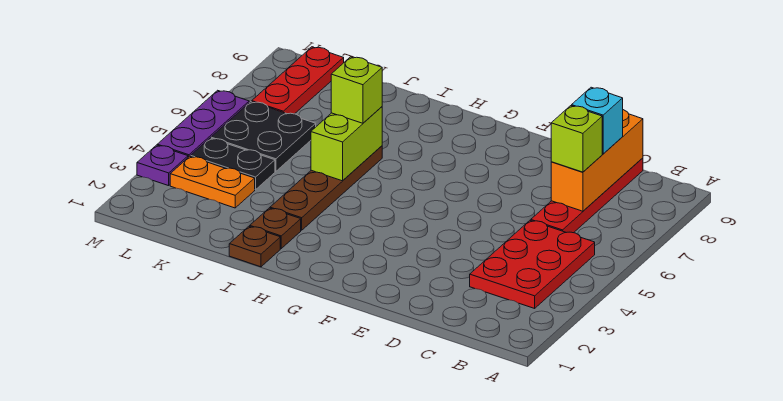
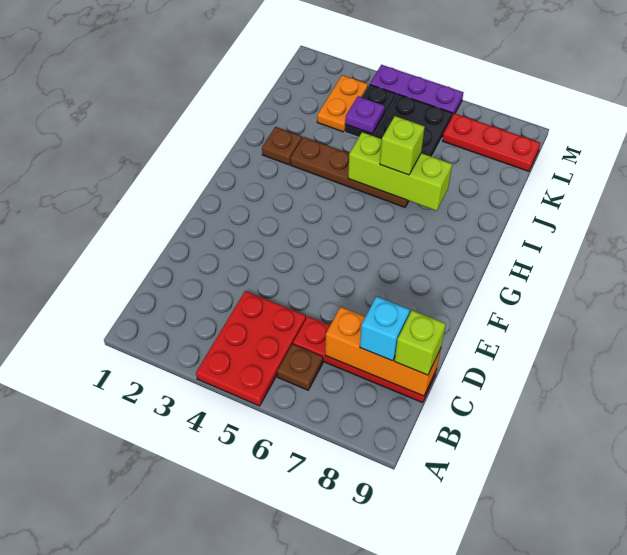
red 2x3 plate [470,221,595,308] -> red 2x3 plate turned to [196,291,306,406]
lime 1x1 brick [551,106,602,172] -> lime 1x1 brick moved to [395,310,446,375]
brown 1x1 plate [229,226,280,267] -> brown 1x1 plate moved to [277,344,323,390]
lime 1x2 brick [311,107,382,181] -> lime 1x3 brick [348,132,452,211]
purple 1x1 plate [137,145,188,186] -> purple 1x1 plate moved to [345,96,385,134]

